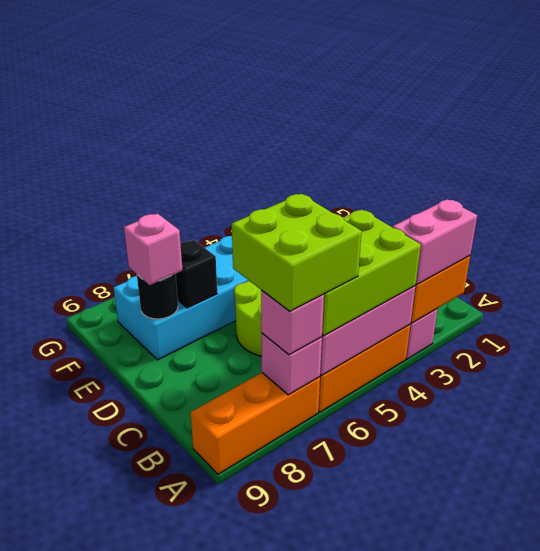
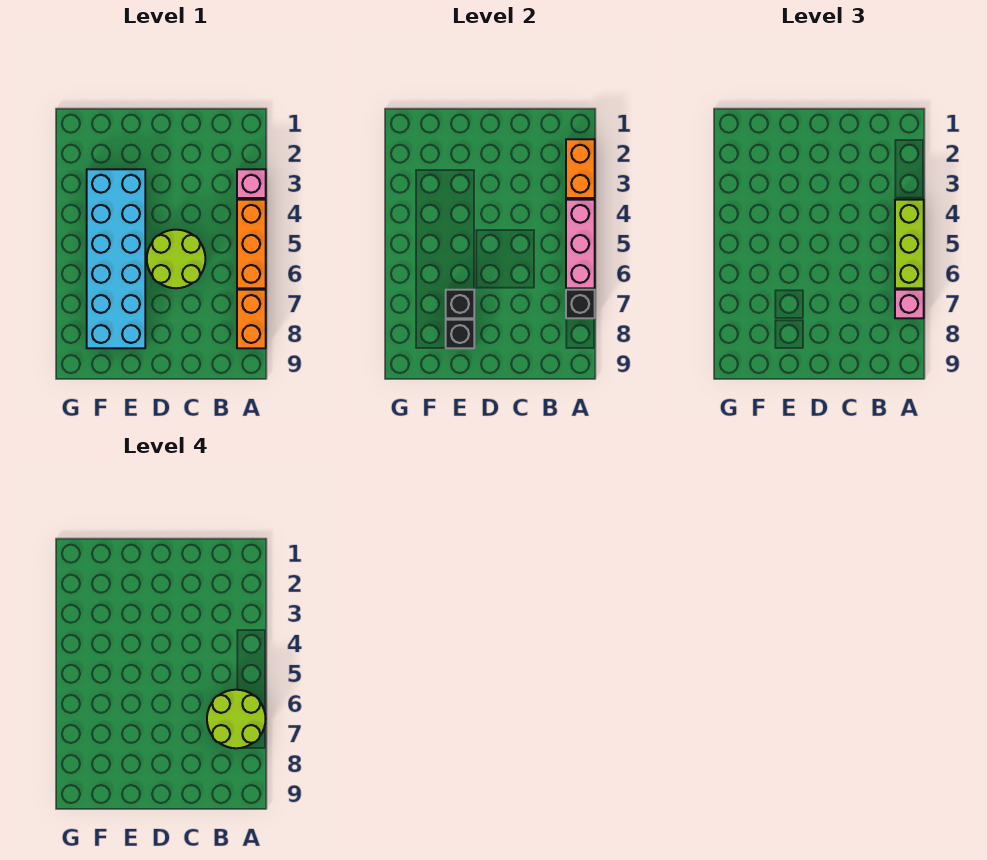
pink 1x2 brick [392,199,477,284] -> none
lime 2x3 brick [322,210,421,336] -> lime 1x3 brick [895,200,924,288]
lime 2x2 brick [232,194,362,311] -> lime 2x2 round brick [207,690,266,748]
orange 1x3 brick [190,373,320,474] -> orange 1x2 brick [237,290,266,348]
pink 1x1 brick [262,333,322,395] -> black 1x1 brick [566,290,595,318]
black 1x1 round brick [137,274,178,319] -> black 1x1 brick [446,320,474,348]
pink 1x1 brick [124,214,182,285] -> none

